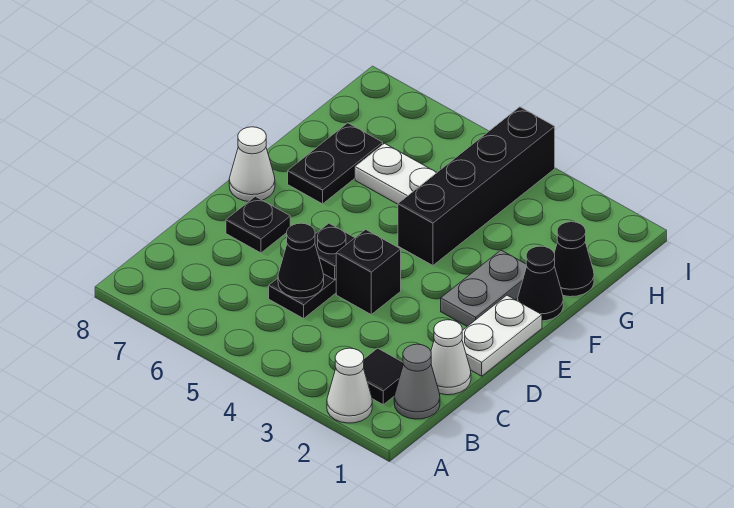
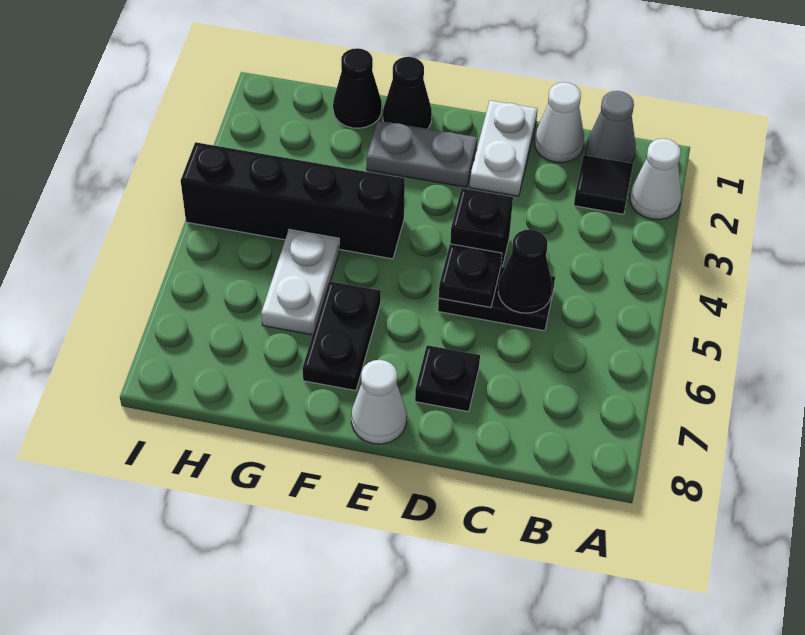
white 1x2 plate [462,295,542,376] -> white 1x2 plate turned to [470,100,538,196]
black 1x2 plate [288,123,383,204] -> black 1x2 plate turned to [302,281,381,391]

